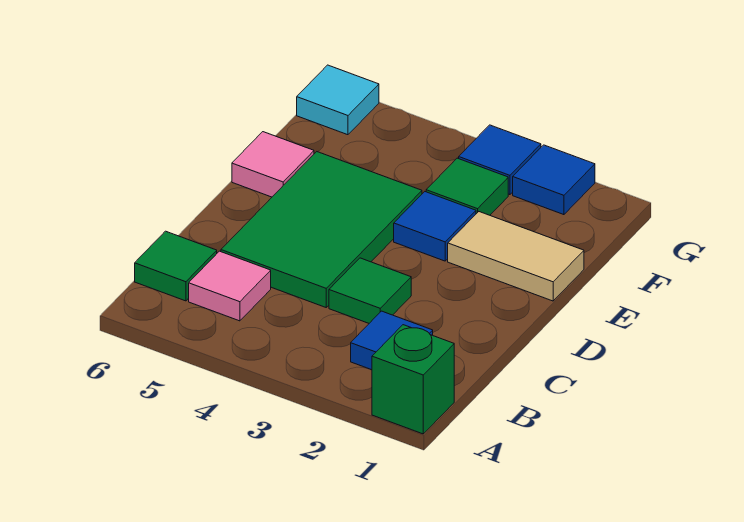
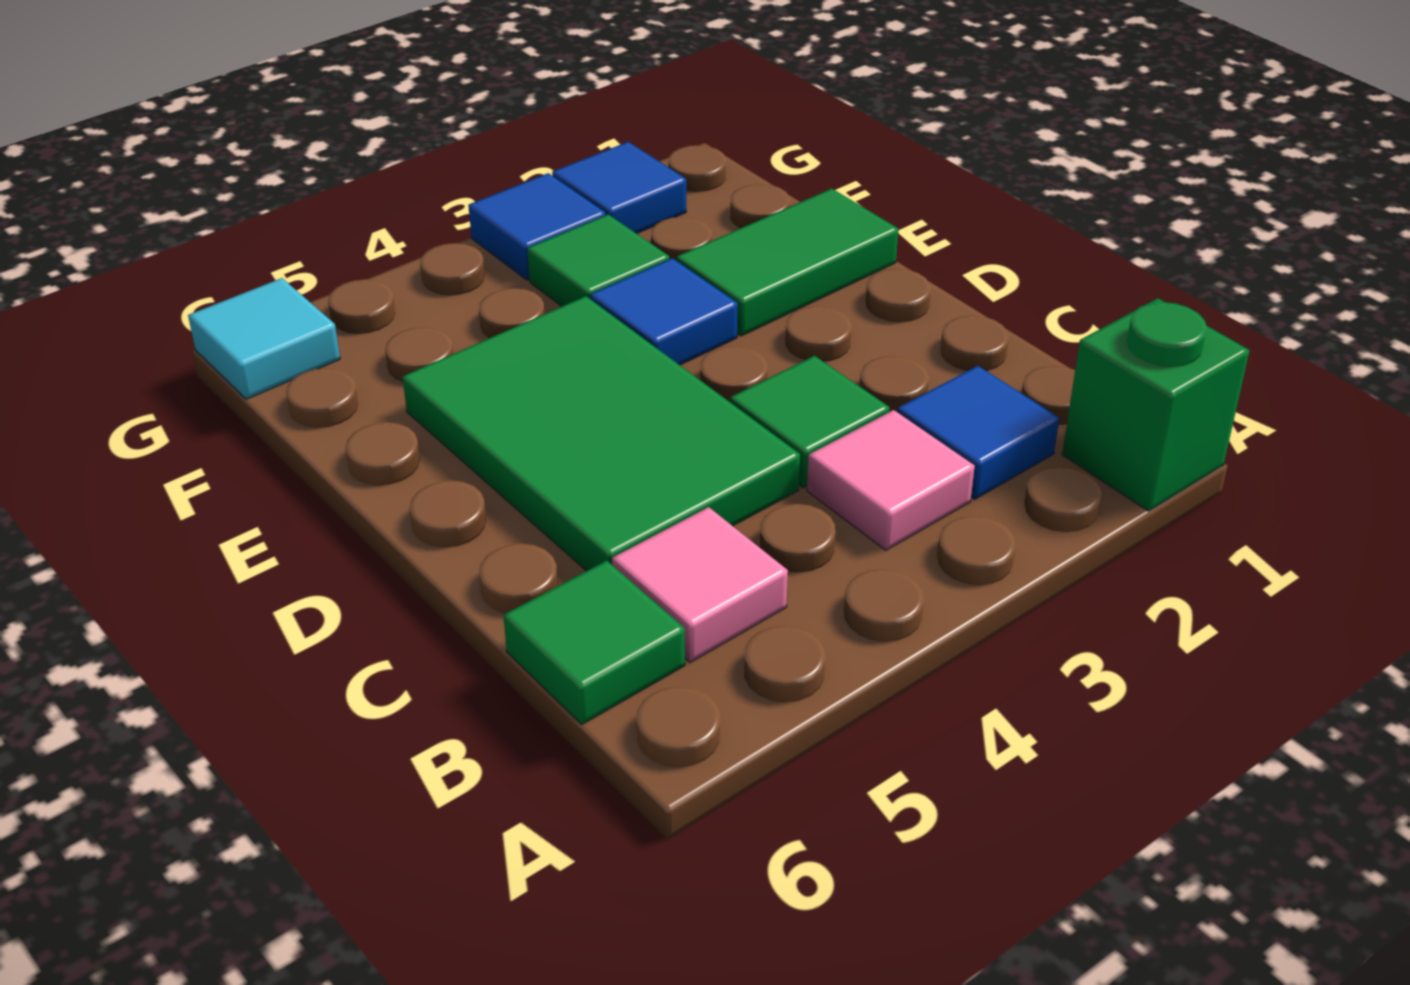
tan 1x2 tile [448,212,584,301] -> green 1x2 tile [676,189,898,336]
pink 1x1 tile [232,132,314,197] -> pink 1x1 tile moved to [807,410,975,550]

